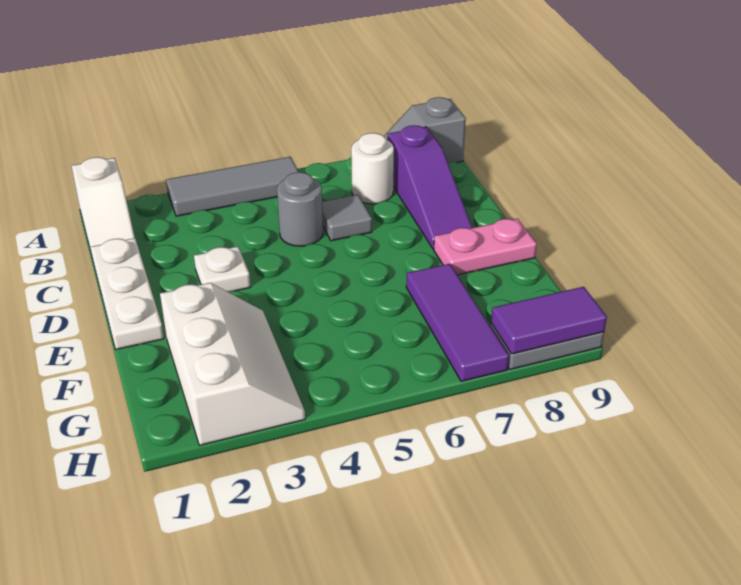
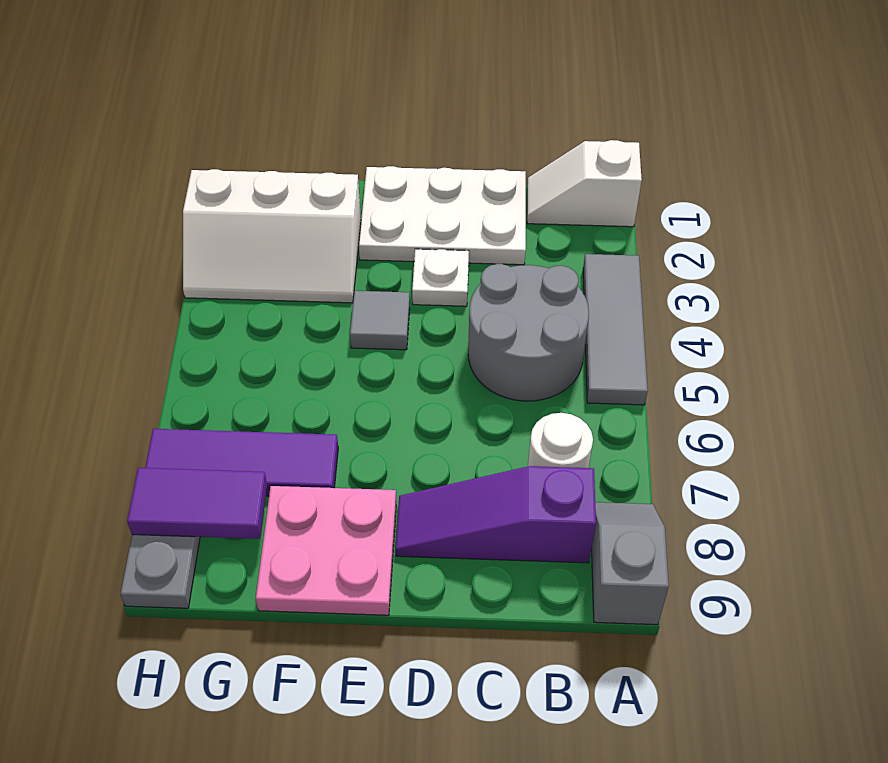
white 1x3 plate [90,238,164,349] -> white 2x3 plate [359,166,526,265]
grey 1x1 round brick [277,172,323,246] -> grey 2x2 round brick [468,264,589,401]
grey 1x1 tile [322,195,372,241] -> grey 1x1 tile moved to [350,291,410,350]
pink 1x2 plate [434,219,537,275] -> pink 2x2 plate [256,486,396,615]
purple 1x2 tile [491,287,607,354] -> purple 1x2 tile turned to [127,468,267,539]

